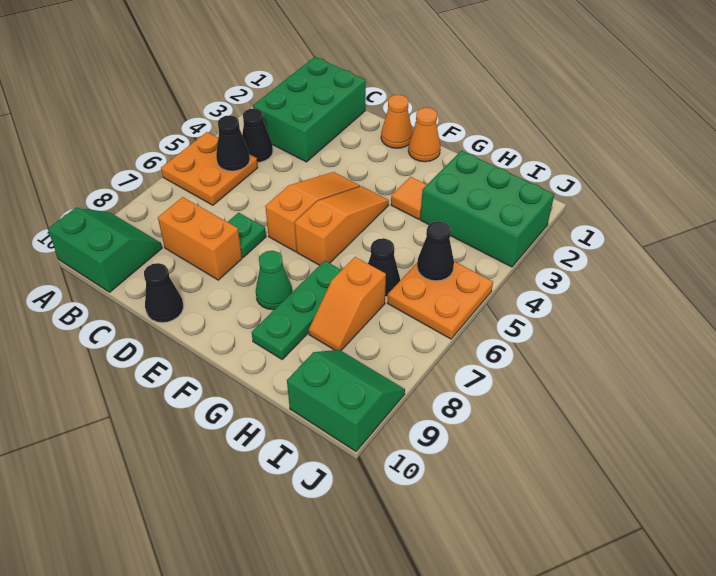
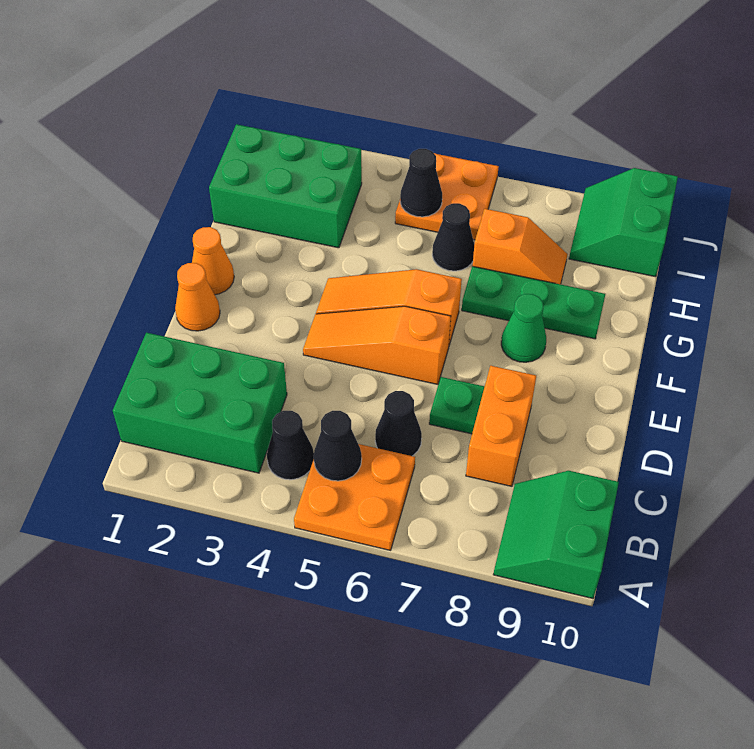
black 1x1 cone [144,263,183,323] -> black 1x1 cone moved to [375,391,422,456]
orange 1x1 tile [391,177,426,219] -> none
green 2x3 brick [420,151,554,267] -> green 2x3 brick turned to [209,124,362,248]

